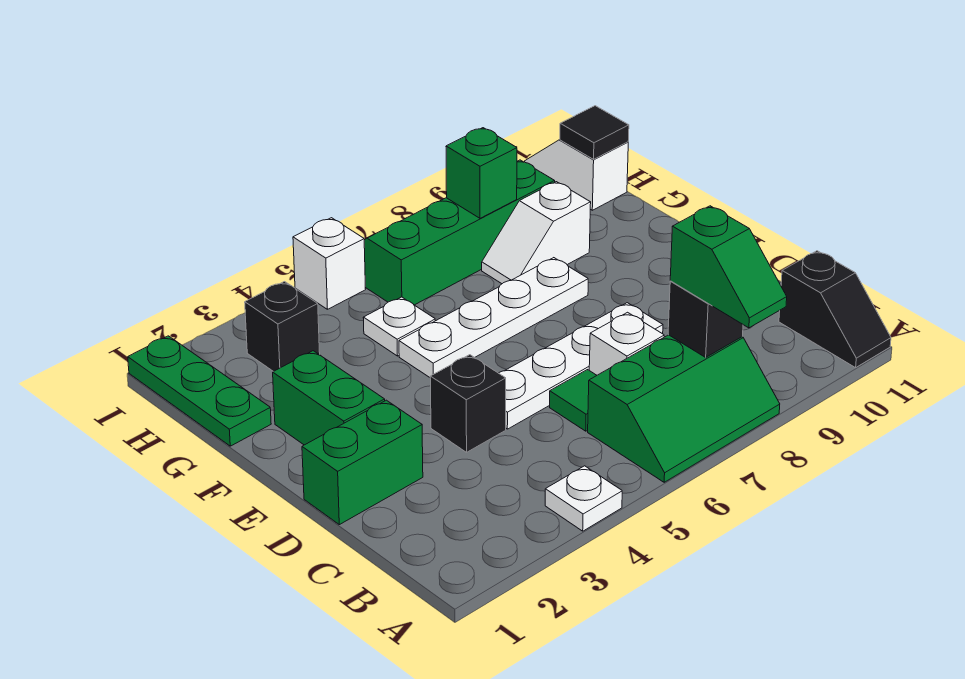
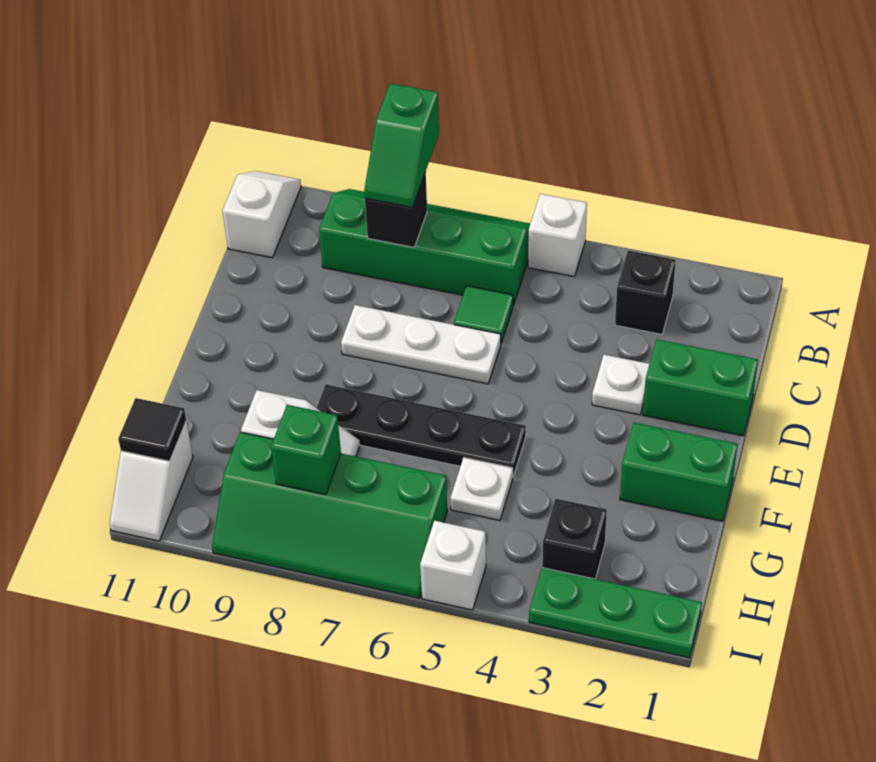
white 1x1 plate [545,466,622,531] -> white 1x1 plate moved to [592,355,649,415]
green 2x3 slope [588,335,780,482] -> green 2x4 slope [319,189,530,305]
green 1x2 slope [670,206,787,328] -> green 1x2 slope turned to [364,83,439,207]
black 1x2 slope [779,251,891,368] -> white 1x2 slope [222,171,301,258]
white 1x1 brick [589,312,664,375] -> white 1x1 brick moved to [528,194,587,277]
black 1x1 brick [430,355,506,452] -> black 1x1 brick moved to [615,250,676,334]
white 1x4 plate [499,303,663,429] -> white 1x3 plate [341,305,501,384]
green 1x2 brick [273,351,385,445] -> green 1x2 brick turned to [620,423,737,521]
white 1x4 plate [399,258,588,377] -> black 1x4 plate [317,385,526,477]
green 1x3 plate [128,336,271,446] -> green 1x3 plate turned to [529,568,702,658]

